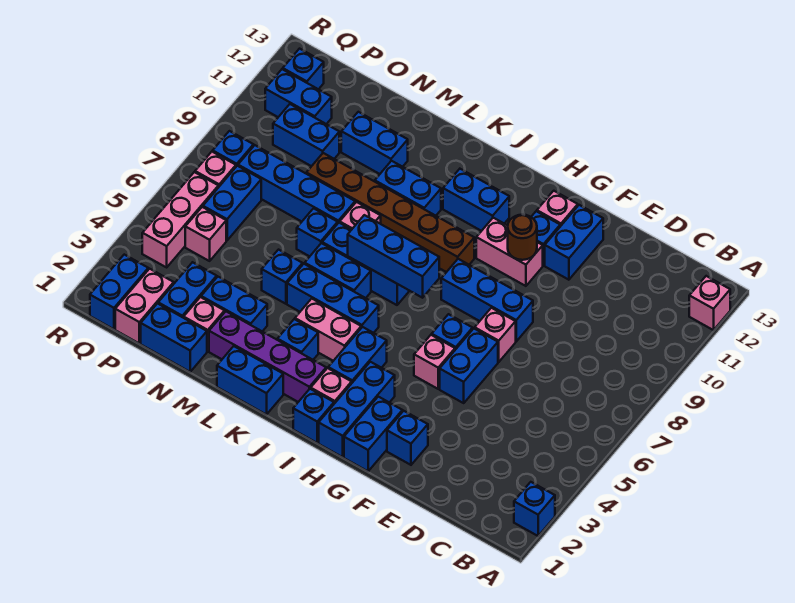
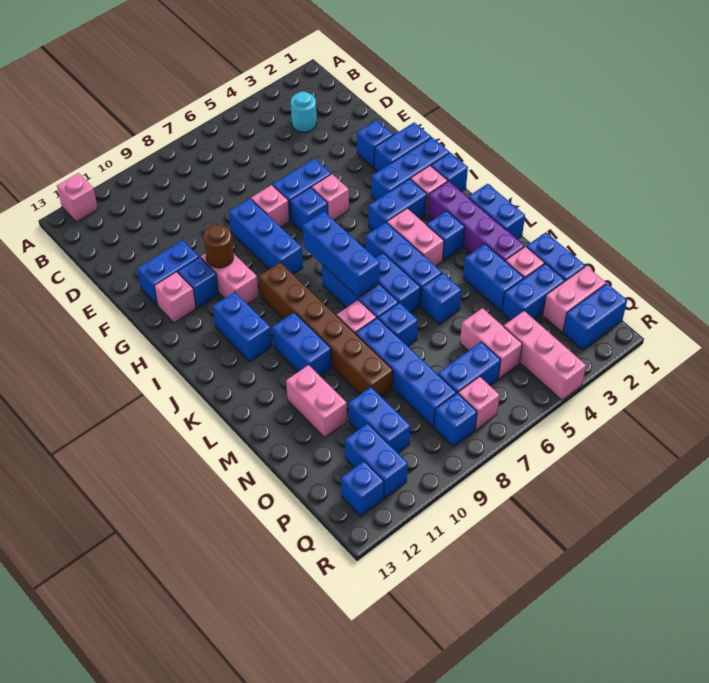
blue 1x1 brick [514,482,555,536] -> none
none -> cyan 1x1 round brick [291,92,316,132]
blue 1x2 brick [341,112,408,174] -> pink 1x2 brick [286,365,347,438]
pink 1x1 brick [185,207,226,261] -> pink 1x2 brick [460,308,522,378]
pink 1x3 brick [142,172,218,267] -> pink 1x3 brick turned to [504,311,586,400]

